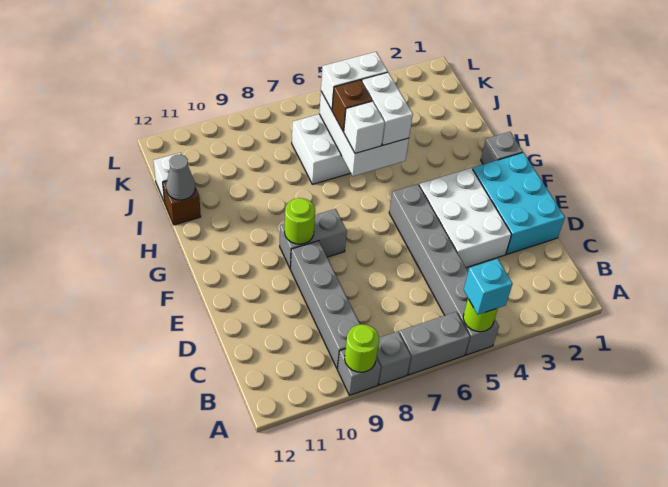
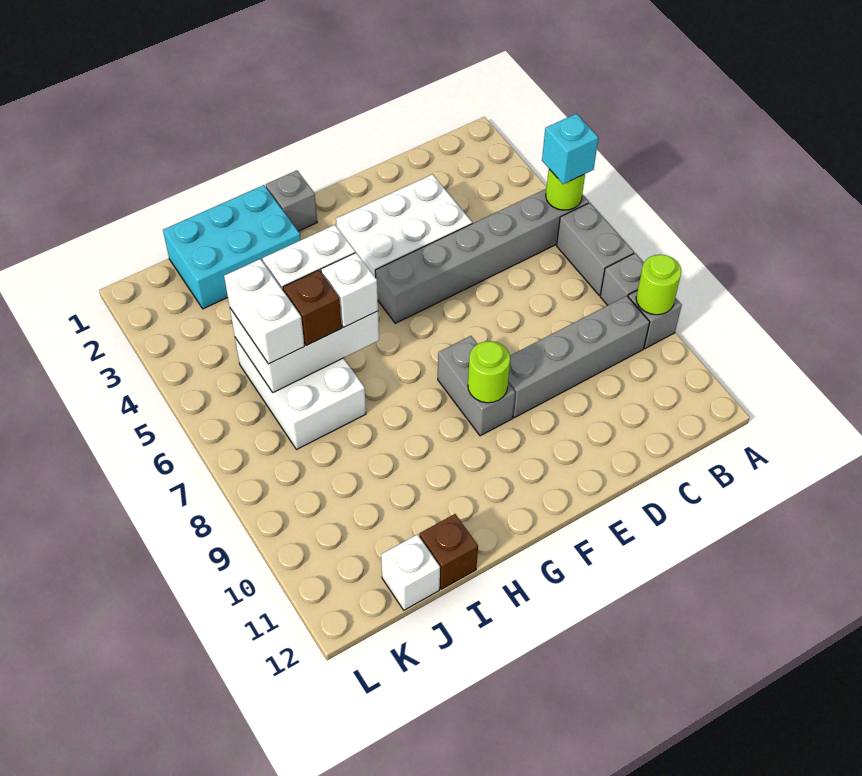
cyan 2x3 brick [473,153,565,254] -> cyan 2x3 brick moved to [163,185,300,309]
grey 1x1 cone [166,155,195,200] -> none

